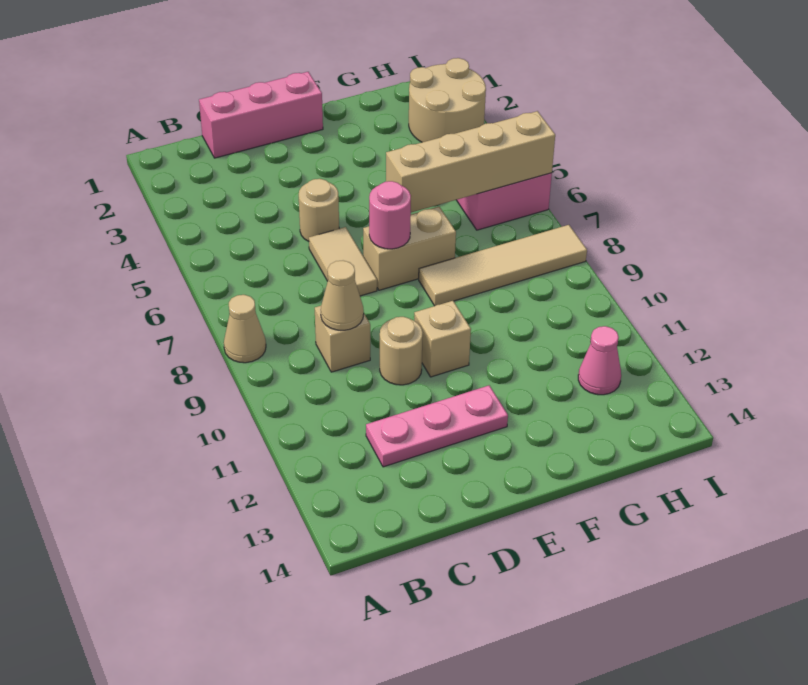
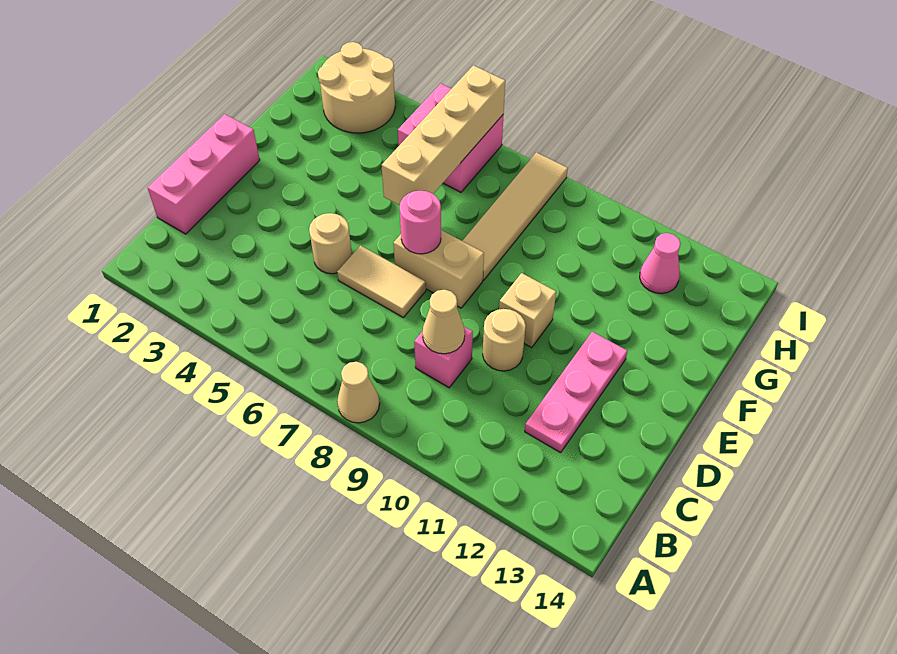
tan 1x1 brick [315,306,370,372] -> pink 1x1 brick [414,327,473,388]
tan 1x2 brick [363,207,456,290] -> tan 1x2 brick turned to [393,230,484,308]

